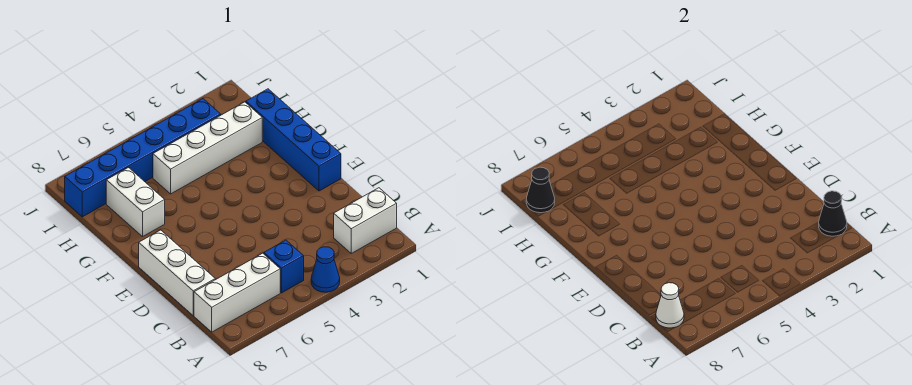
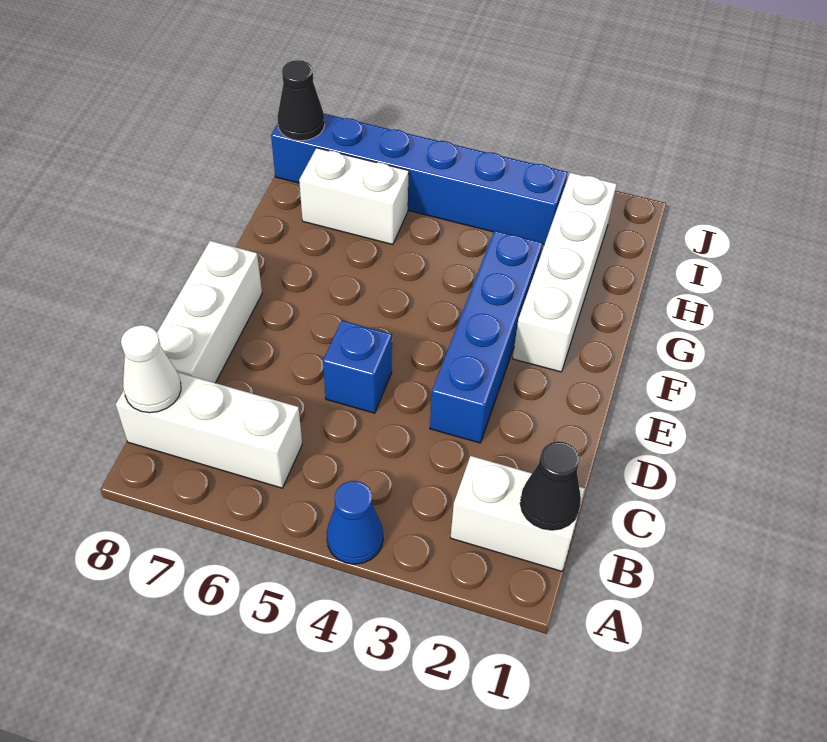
blue 1x1 brick [264,240,304,293] -> blue 1x1 brick moved to [323,321,392,413]
blue 1x4 brick [246,89,341,191] -> blue 1x4 brick moved to [430,231,542,443]
white 1x2 brick [106,168,165,237] -> white 1x2 brick turned to [299,148,409,245]
white 1x4 brick [153,102,262,194] -> white 1x4 brick turned to [513,173,617,372]

